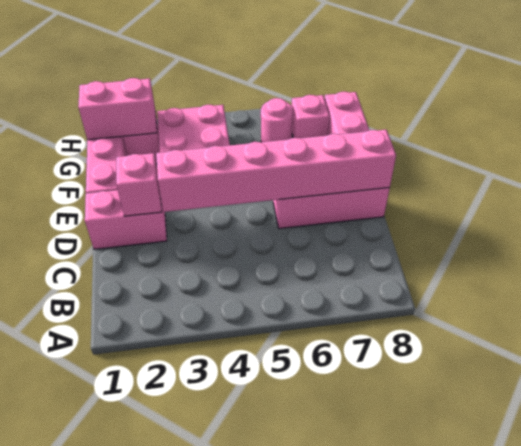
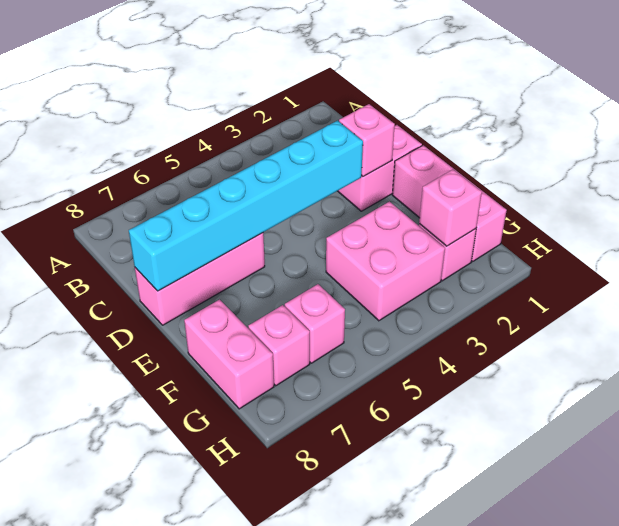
pink 1x6 brick [156,130,396,212] -> cyan 1x6 brick [129,121,363,291]
pink 1x2 brick [78,78,157,140] -> pink 1x1 brick [419,169,482,246]
pink 1x1 round brick [261,98,293,142] -> pink 1x1 brick [285,284,345,363]

